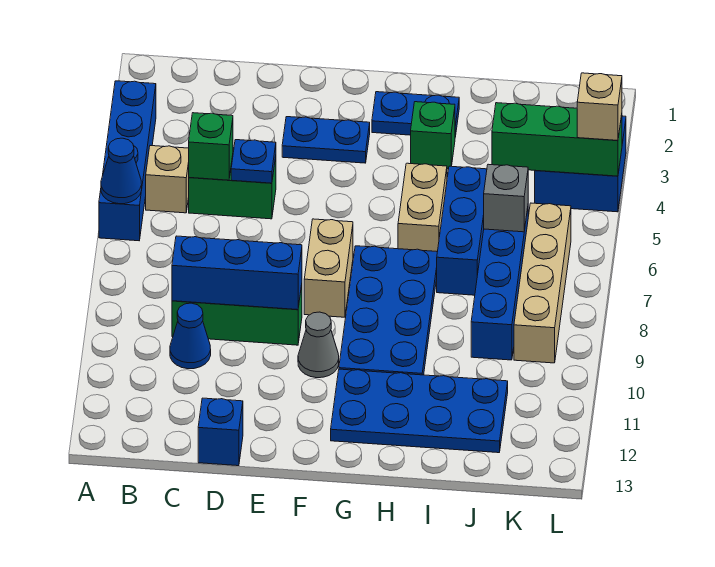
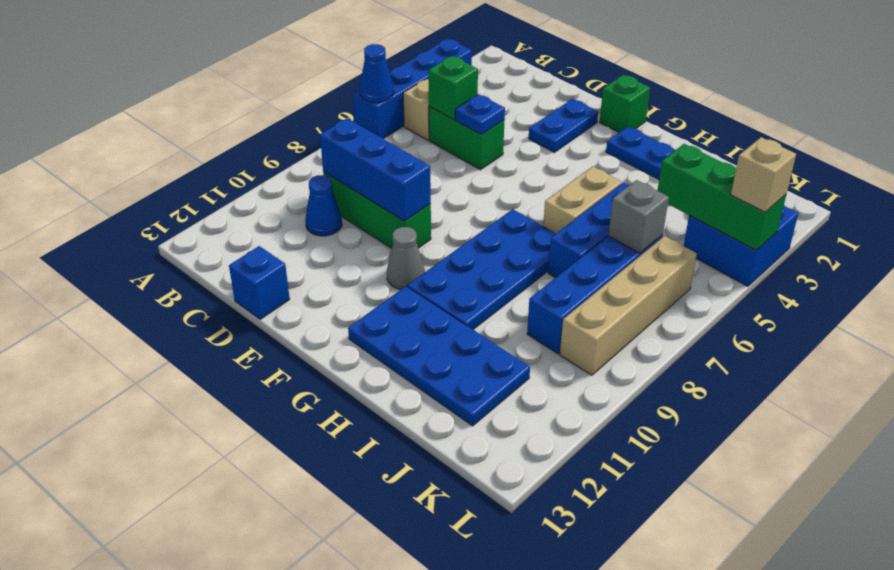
blue 1x2 plate [282,117,370,163] -> blue 1x2 plate turned to [529,99,598,152]
tan 1x2 brick [304,219,353,317] -> none
green 1x1 brick [411,102,455,169] -> green 1x1 brick moved to [599,75,650,132]

